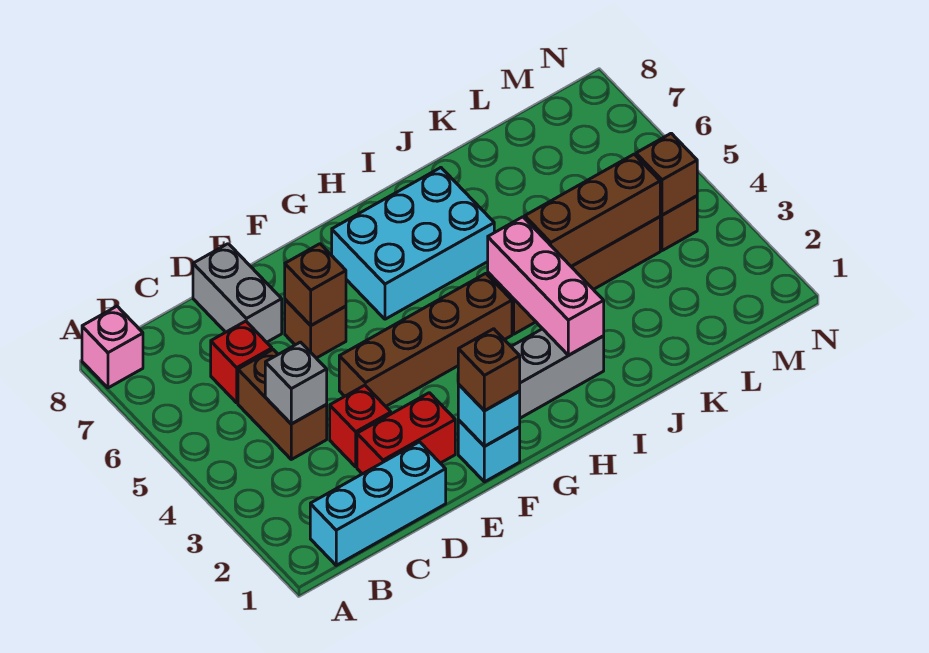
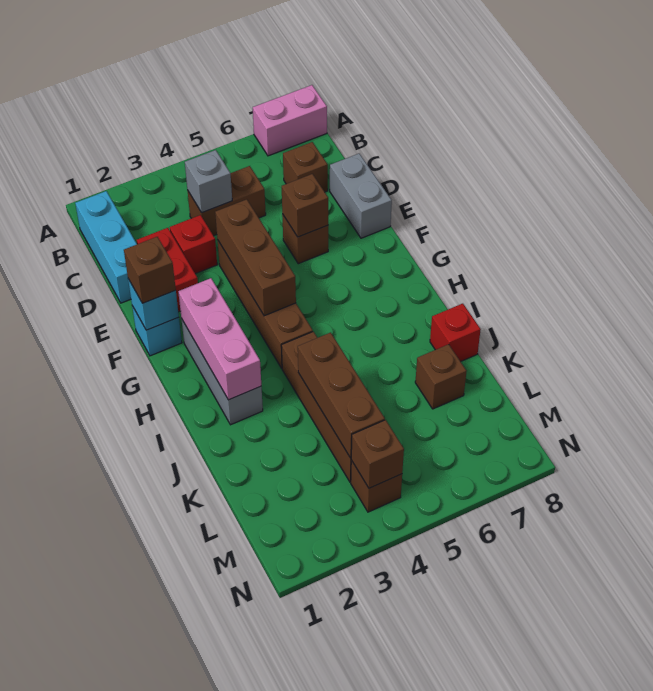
pink 1x1 brick [82,306,143,388] -> pink 1x2 brick [253,85,327,156]
red 1x1 brick [211,321,272,403] -> red 1x1 brick moved to [430,304,481,362]
none -> brown 1x1 brick [283,142,328,192]
grey 1x2 brick [193,244,282,342] -> grey 1x2 brick turned to [330,154,392,238]
none -> brown 1x3 brick [215,199,296,316]
cyan 2x3 brick [332,168,494,319] -> none
pink 1x3 brick [488,217,604,355] -> pink 1x3 brick turned to [178,278,261,400]
none -> brown 1x1 brick [415,344,466,409]

